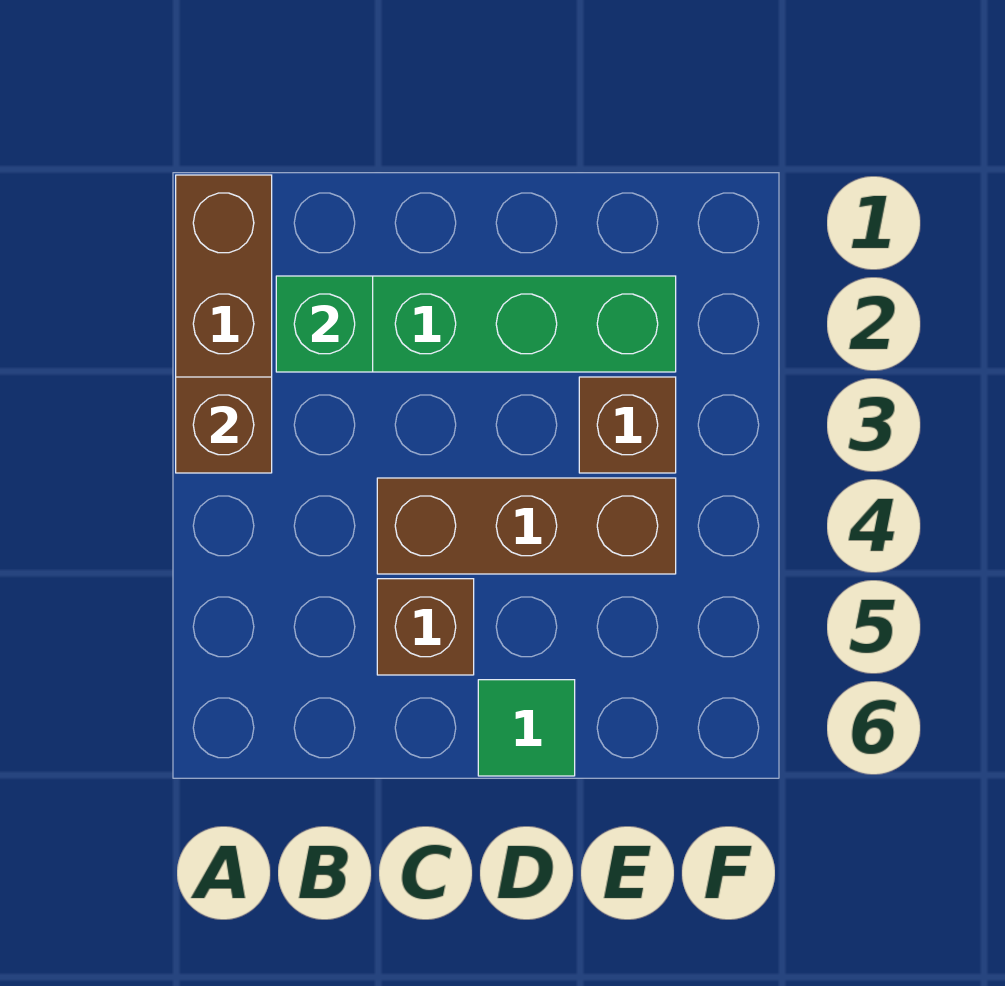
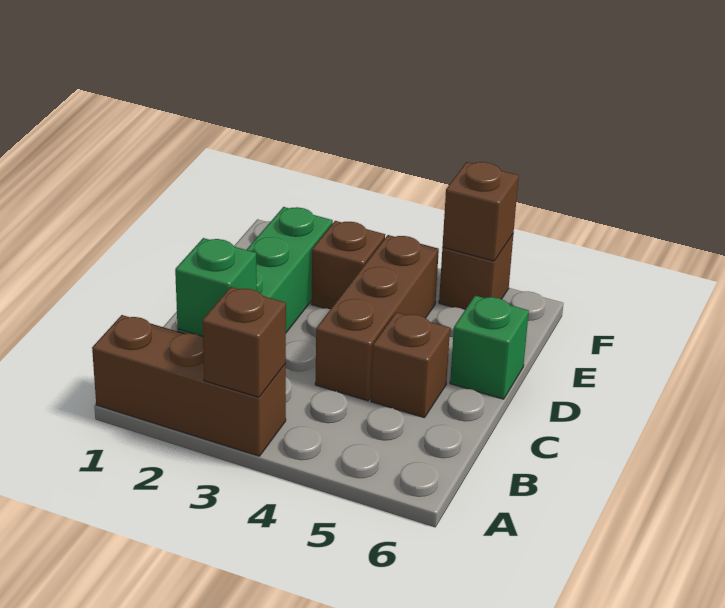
green 1x1 tile [478,680,575,776] -> green 1x1 brick [450,296,529,399]
none -> brown 1x1 brick [439,234,513,310]
none -> brown 1x1 brick [442,162,519,261]

